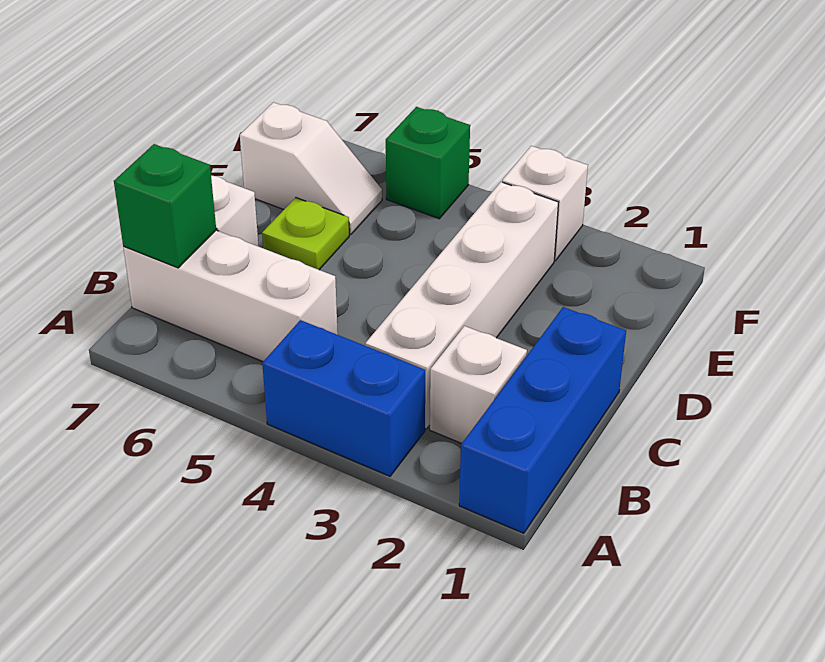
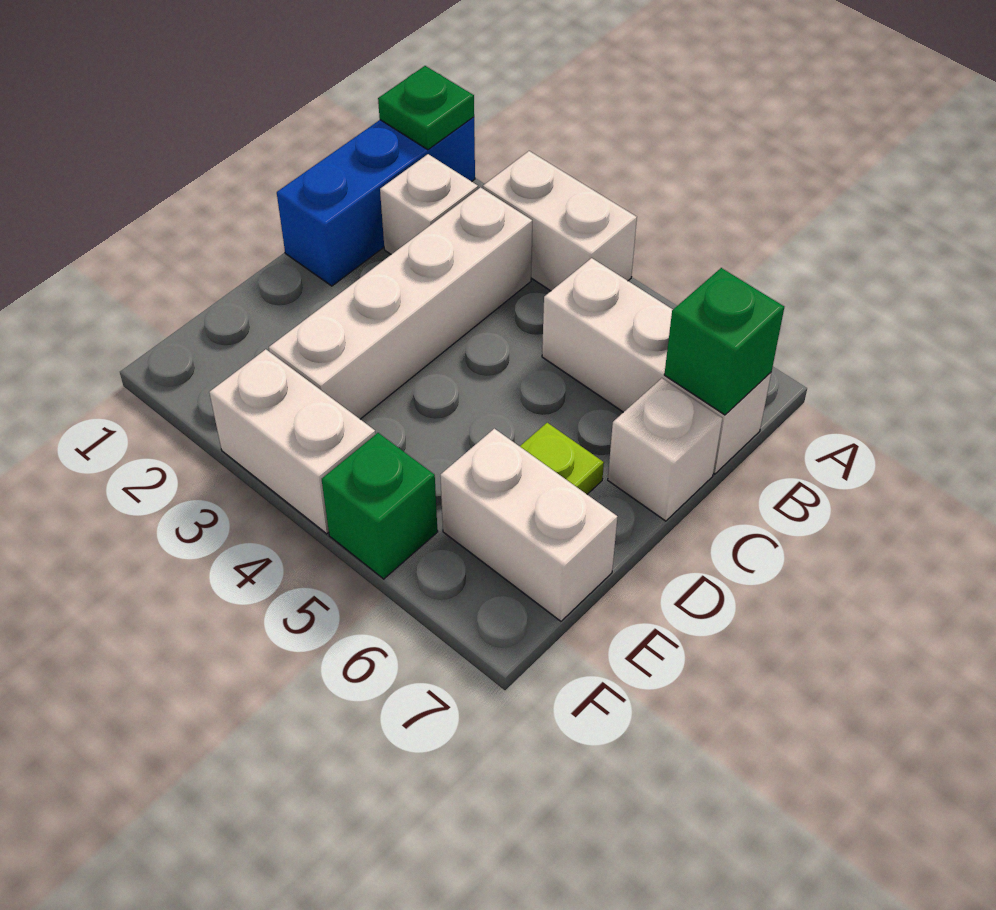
none -> green 1x1 plate [378,66,474,150]
blue 1x2 brick [262,320,425,476] -> white 1x2 brick [483,151,637,291]
white 1x2 slope [240,102,382,235] -> white 1x2 brick [440,429,617,621]
white 1x1 brick [502,146,588,261] -> white 1x2 brick [209,349,376,534]

